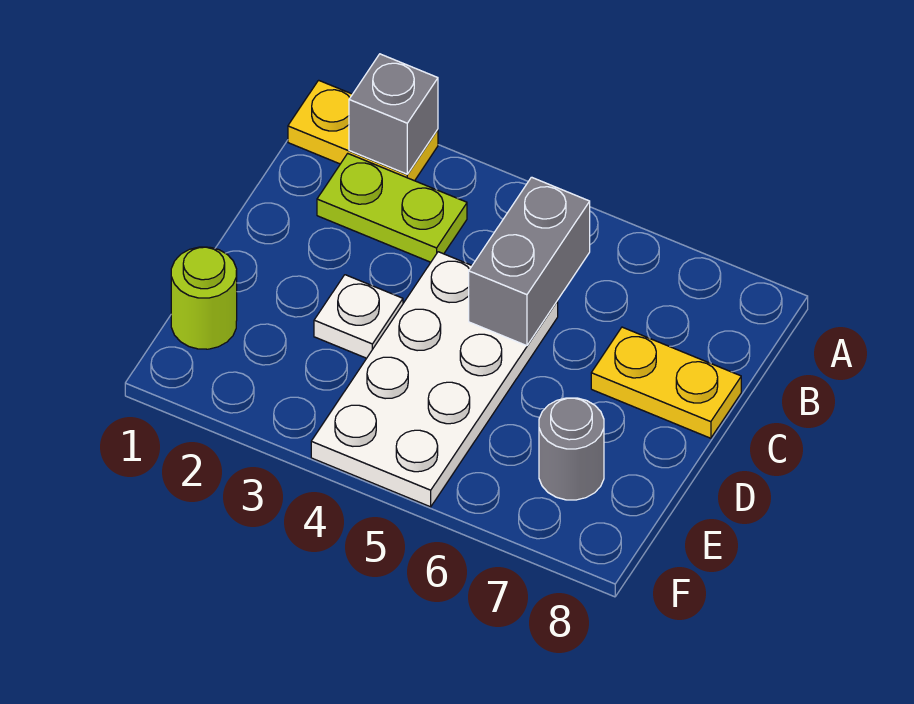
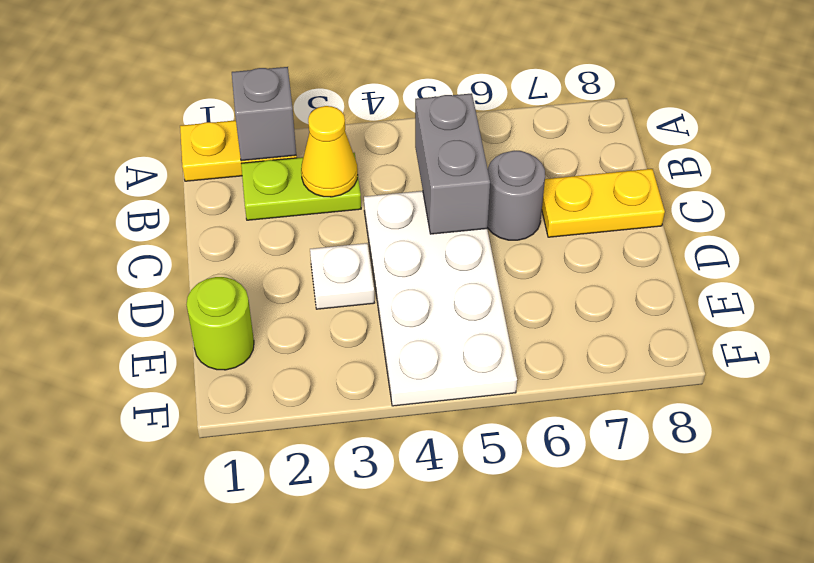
none -> yellow 1x1 cone [301,106,358,197]
grey 1x1 round brick [539,398,604,500] -> grey 1x1 round brick moved to [487,151,545,240]

